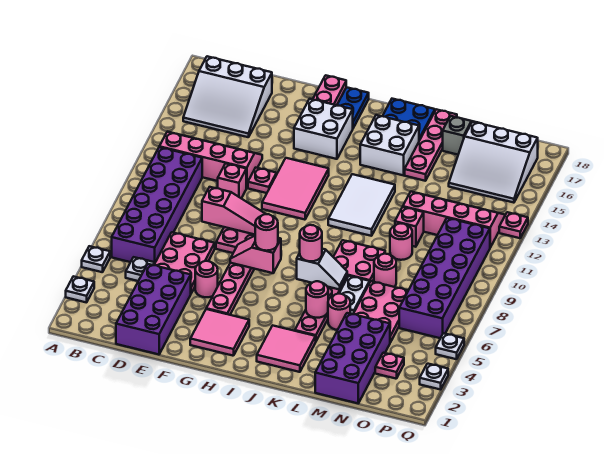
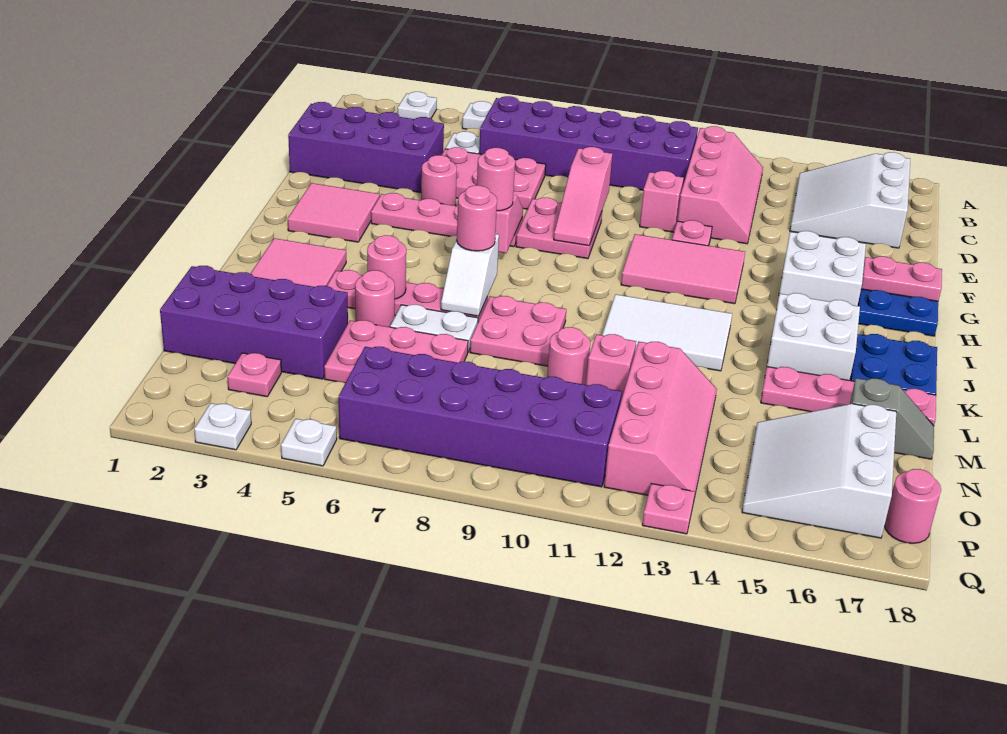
pink 1x1 round brick [374,254,396,287] -> pink 1x1 round brick moved to [885,469,941,543]

